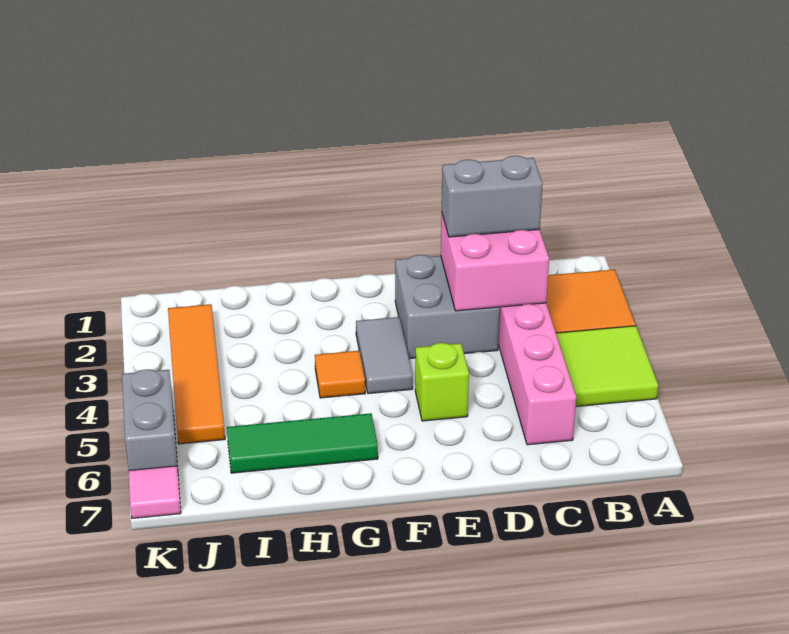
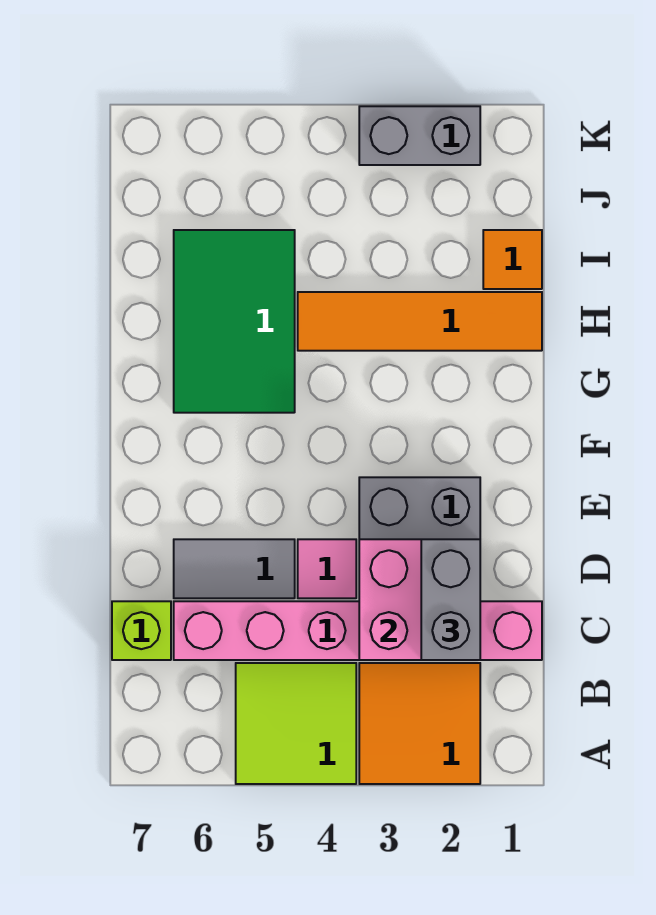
lime 1x1 brick [415,343,469,421] -> lime 1x1 brick moved to [112,601,171,660]
grey 1x2 tile [356,317,413,394] -> grey 1x2 tile moved to [174,539,295,598]
orange 1x1 tile [315,351,365,398] -> orange 1x1 tile moved to [483,230,542,289]
green 1x3 tile [227,413,378,473] -> green 2x3 tile [174,230,295,413]
orange 1x4 tile [168,304,225,444] -> orange 1x4 tile moved to [298,292,542,351]
grey 1x2 brick [122,369,178,470] -> grey 1x2 brick moved to [359,106,480,165]
pink 1x1 tile [129,466,181,519] -> pink 1x1 tile moved to [298,539,356,598]

